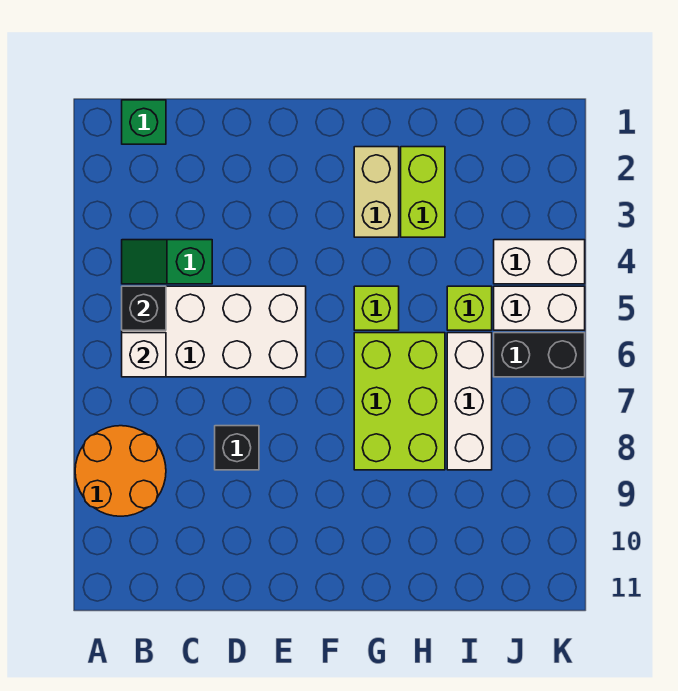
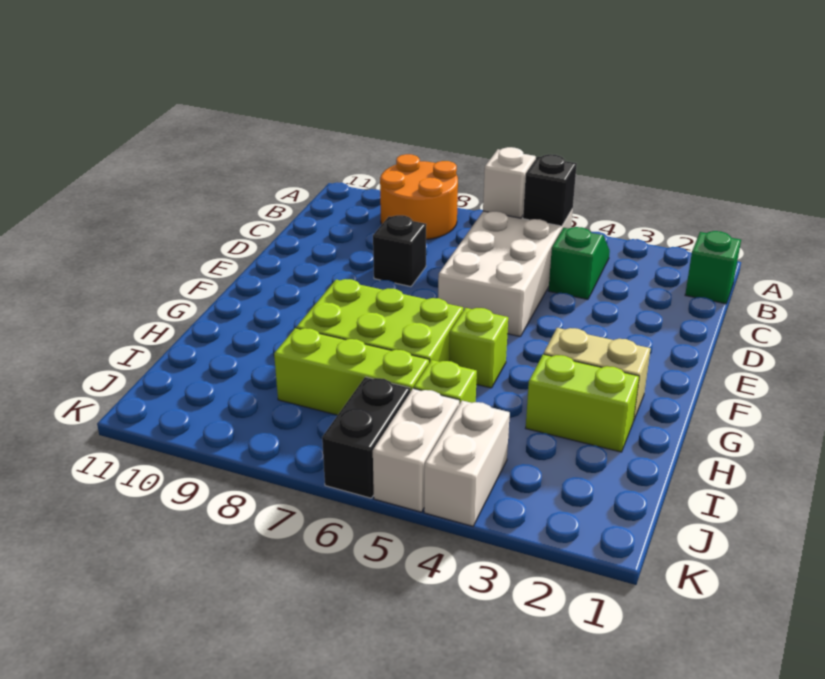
white 1x3 brick [447,333,492,470] -> lime 1x3 brick [274,328,429,415]

